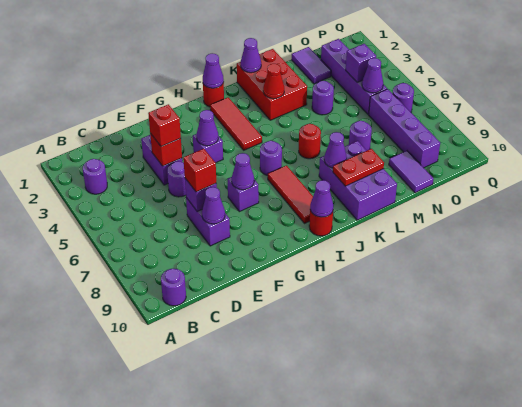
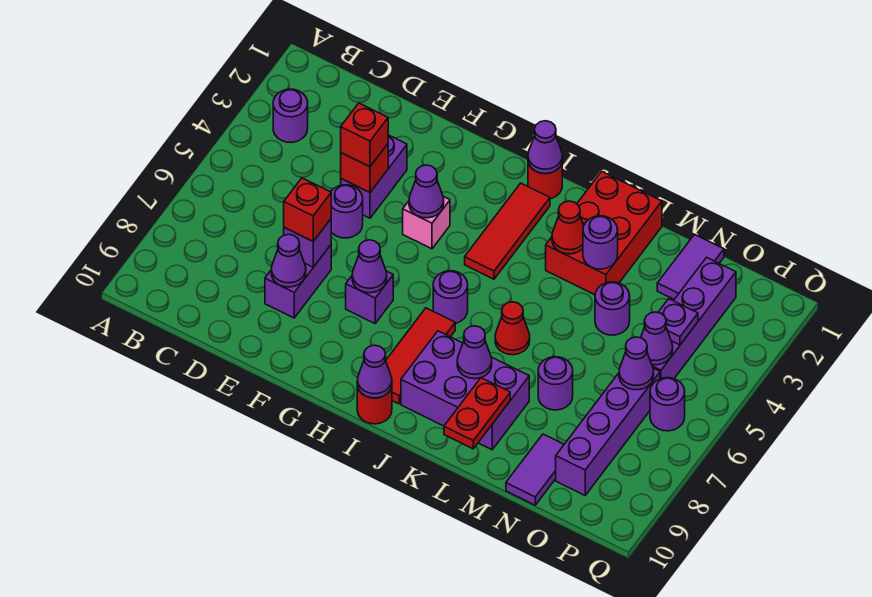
purple 1x1 round brick [161,269,186,306] -> purple 1x1 round brick moved to [583,216,618,269]
purple 1x1 brick [193,134,223,163] -> pink 1x1 brick [403,196,450,249]
purple 1x1 cone [241,38,261,73] -> purple 1x1 cone moved to [619,337,654,390]
red 1x1 round brick [299,124,321,159] -> red 1x1 cone [495,302,530,355]
purple 2x3 brick [319,141,397,220] -> purple 2x3 brick turned to [401,331,529,450]
red 1x2 plate [333,149,384,186] -> red 1x2 plate turned to [444,378,510,449]
purple 1x1 brick [346,44,376,82] -> purple 1x1 plate [658,299,698,345]

